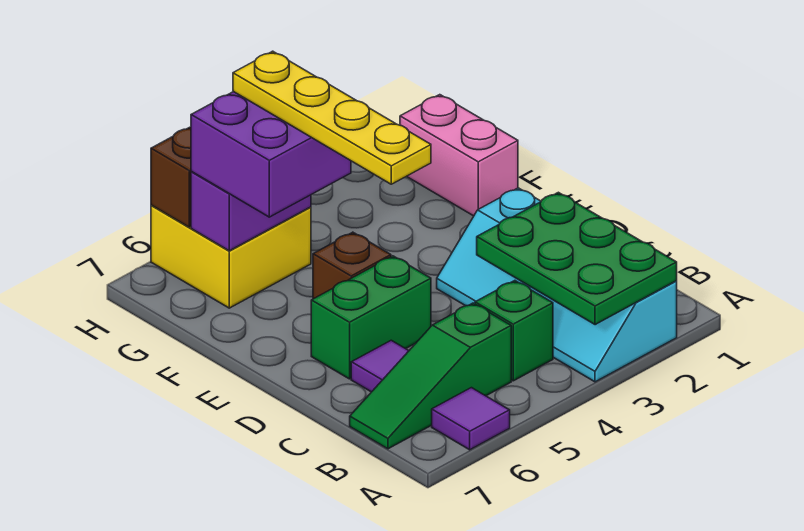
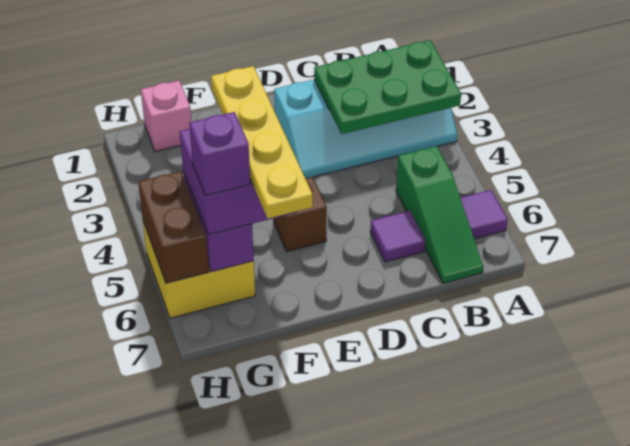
green 1x1 brick [475,281,553,381] -> none
green 1x2 brick [311,256,431,379] -> none
yellow 1x4 plate [233,51,431,184] -> yellow 1x4 plate turned to [211,66,313,219]
pink 1x2 brick [400,95,518,216] -> pink 1x1 brick [141,81,192,151]
none -> purple 1x1 brick [189,112,250,196]

